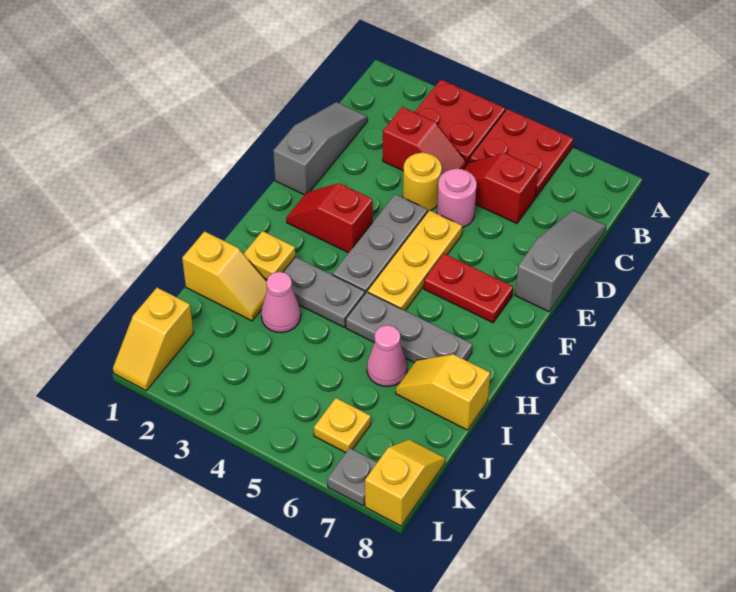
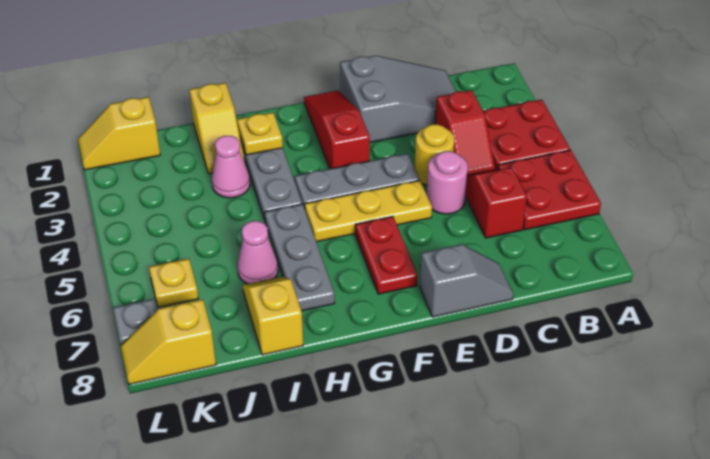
grey 1x3 slope [273,102,367,195] -> grey 2x3 slope [340,55,456,142]
grey 1x3 slope [515,210,606,312] -> grey 1x2 slope [420,244,513,317]
red 1x2 slope [286,183,373,253] -> red 1x3 slope [304,90,370,169]
yellow 1x2 slope [365,440,445,526] -> yellow 1x2 slope turned to [121,299,216,384]

